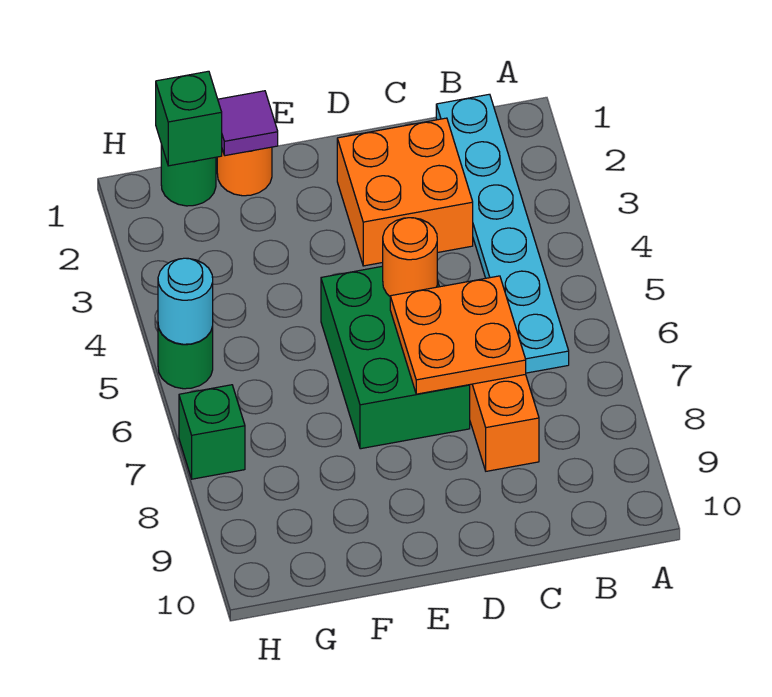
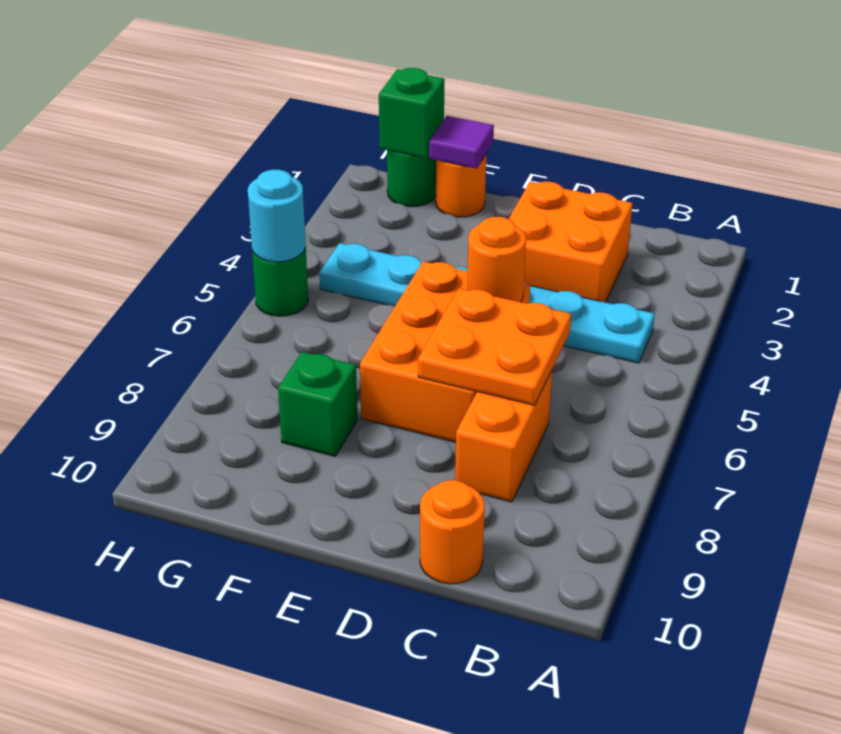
cyan 1x6 plate [436,94,569,373] -> cyan 1x6 plate turned to [319,243,655,363]
none -> orange 1x1 round brick [420,480,485,584]
green 2x3 brick [321,266,470,449] -> orange 2x3 brick [360,261,530,442]
green 1x1 brick [179,385,245,479] -> green 1x1 brick moved to [278,352,357,456]

